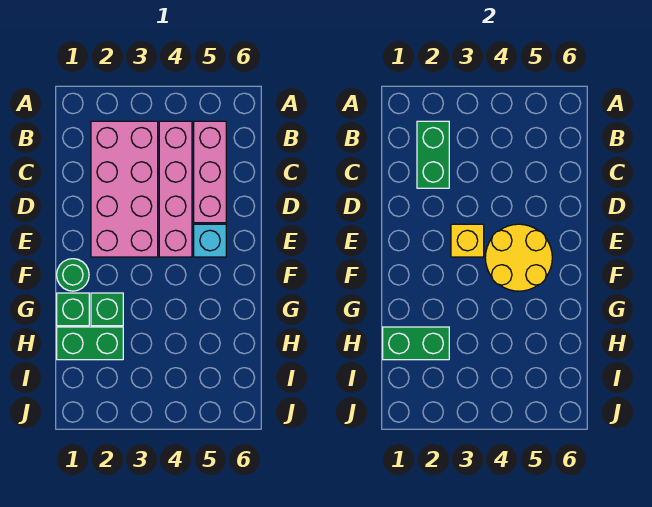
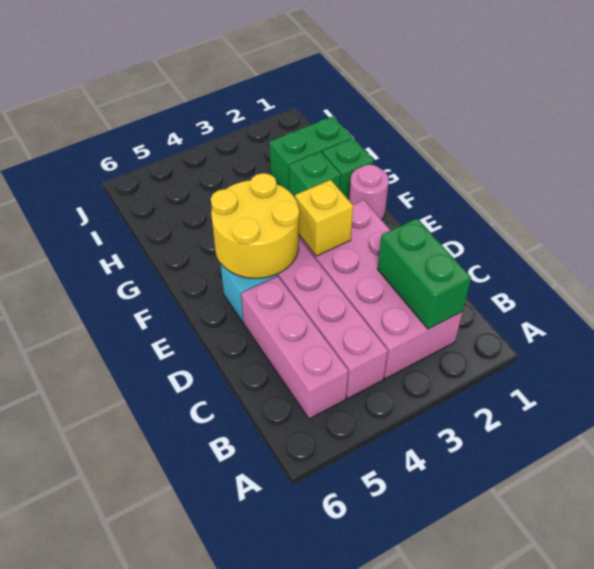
green 1x1 round brick [57,259,89,291] -> pink 1x1 round brick [349,165,389,220]
green 1x2 brick [383,327,449,360] -> none

